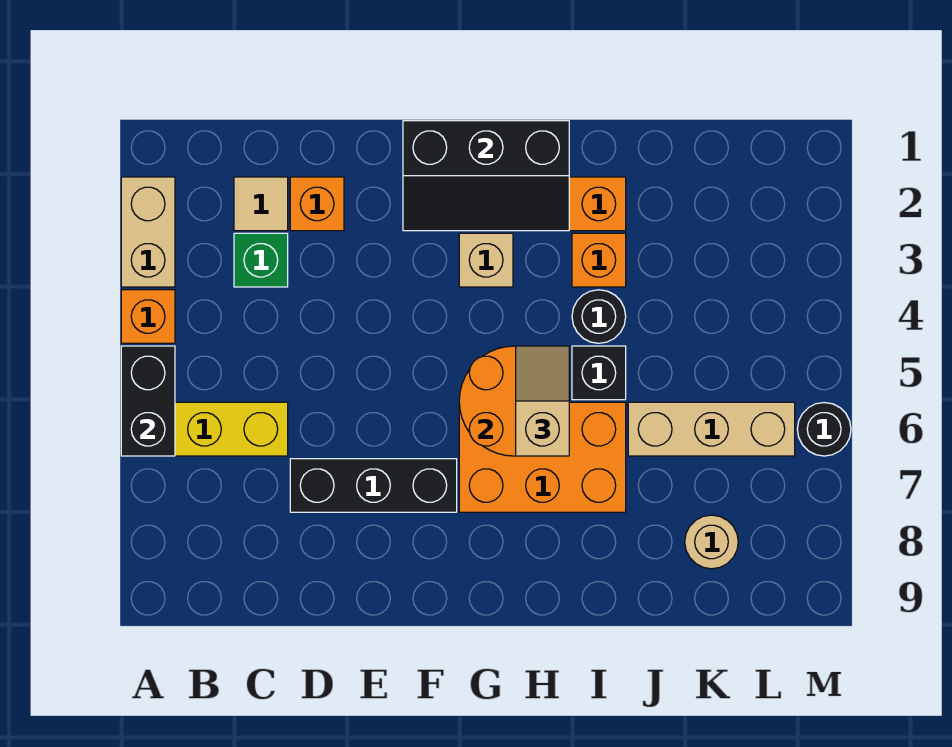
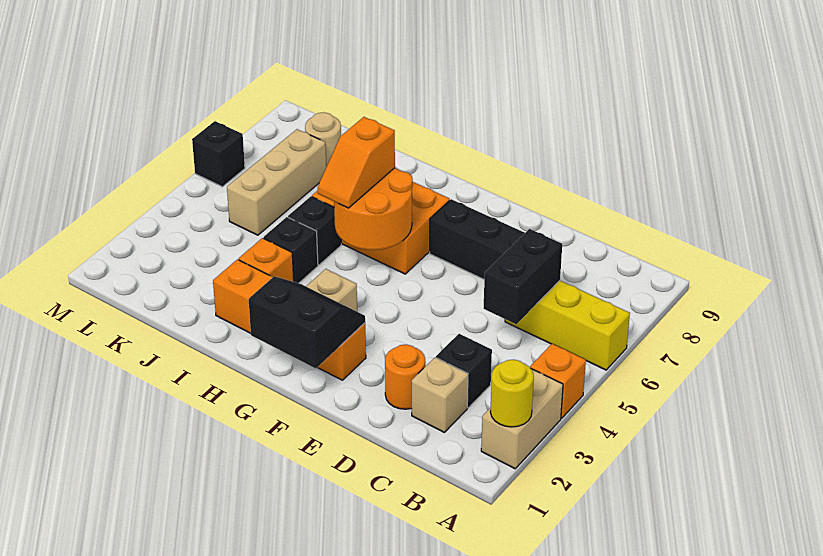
none -> yellow 1x1 round brick [490,360,534,427]
black 1x2 brick [121,346,175,456] -> black 1x2 brick moved to [484,229,562,324]
tan 1x1 tile [234,177,288,231] -> tan 1x1 brick [412,357,468,432]
green 1x1 brick [234,233,288,287] -> black 1x1 brick [436,334,492,408]
orange 1x1 brick [290,177,344,231] -> orange 1x1 round brick [385,344,425,409]
black 2x3 slope [403,121,569,231] -> black 2x2 slope [249,276,365,368]
tan 1x2 slope [516,346,569,456] -> orange 1x2 slope [318,117,395,208]
black 1x1 round brick [572,290,626,343] -> black 1x1 brick [264,217,318,283]
tan 1x3 brick [628,402,795,456] -> tan 1x3 brick turned to [227,129,326,235]
black 1x1 round brick [797,403,851,456] -> black 1x1 brick [192,121,245,187]

